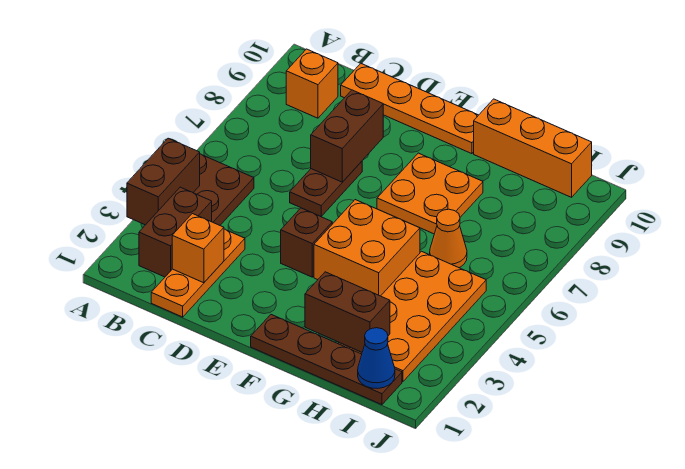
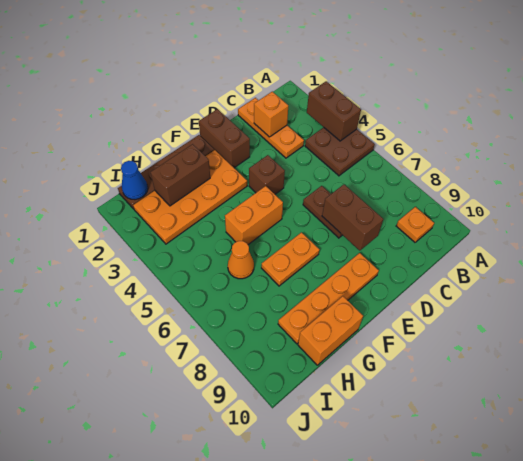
brown 1x2 brick [139,187,212,277] -> brown 1x2 brick moved to [199,109,250,168]
orange 1x1 brick [286,49,338,118] -> orange 1x1 plate [396,207,434,242]
orange 1x4 plate [341,63,478,154] -> orange 1x4 plate moved to [278,253,379,344]
orange 2x2 brick [314,200,420,296] -> orange 1x2 brick [225,186,283,245]
orange 2x2 plate [377,153,483,234] -> orange 1x2 plate [261,232,319,286]
orange 1x3 brick [474,99,592,197] -> orange 1x2 brick [298,296,363,365]
orange 2x4 plate [338,251,486,382] -> orange 2x4 plate turned to [133,150,247,244]

